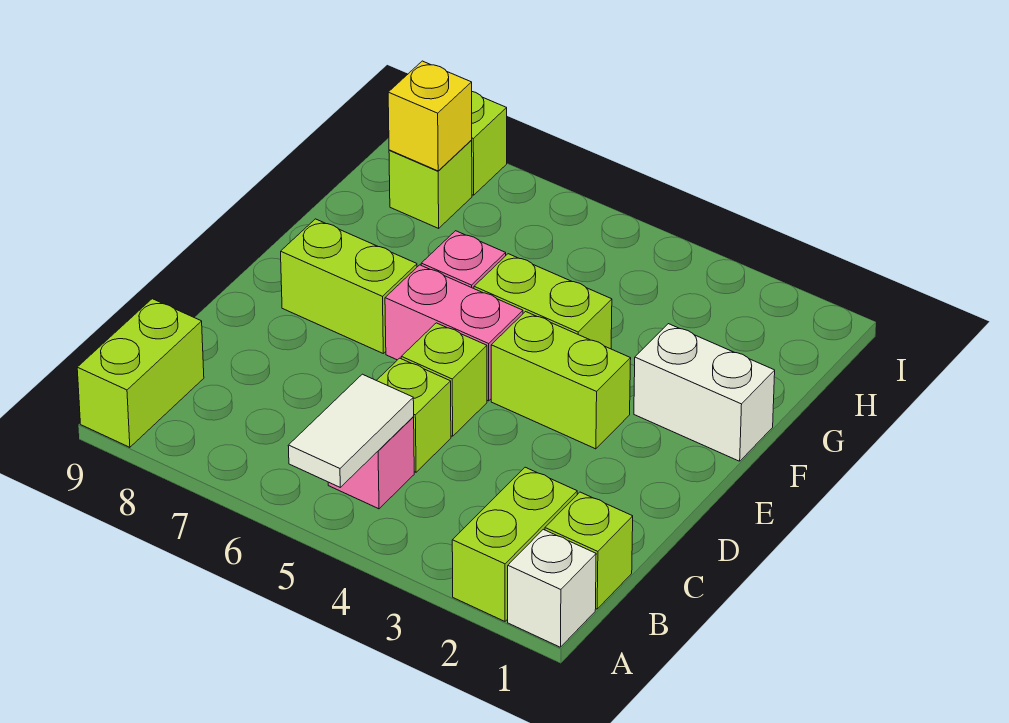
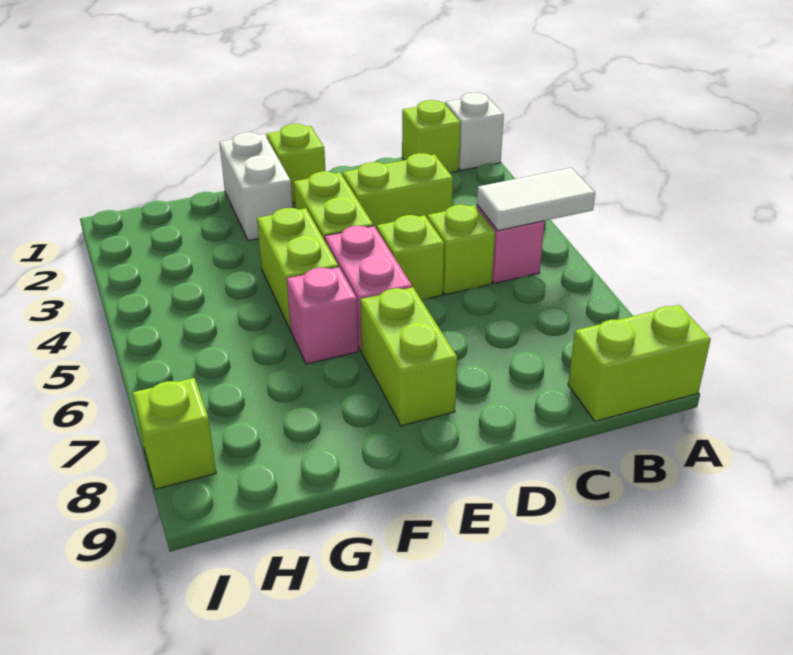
lime 1x2 brick [452,467,577,621] -> lime 1x2 brick moved to [343,153,453,229]
lime 1x1 brick [389,140,472,228] -> lime 1x1 brick moved to [267,124,325,204]
yellow 1x1 brick [388,61,472,171] -> none

